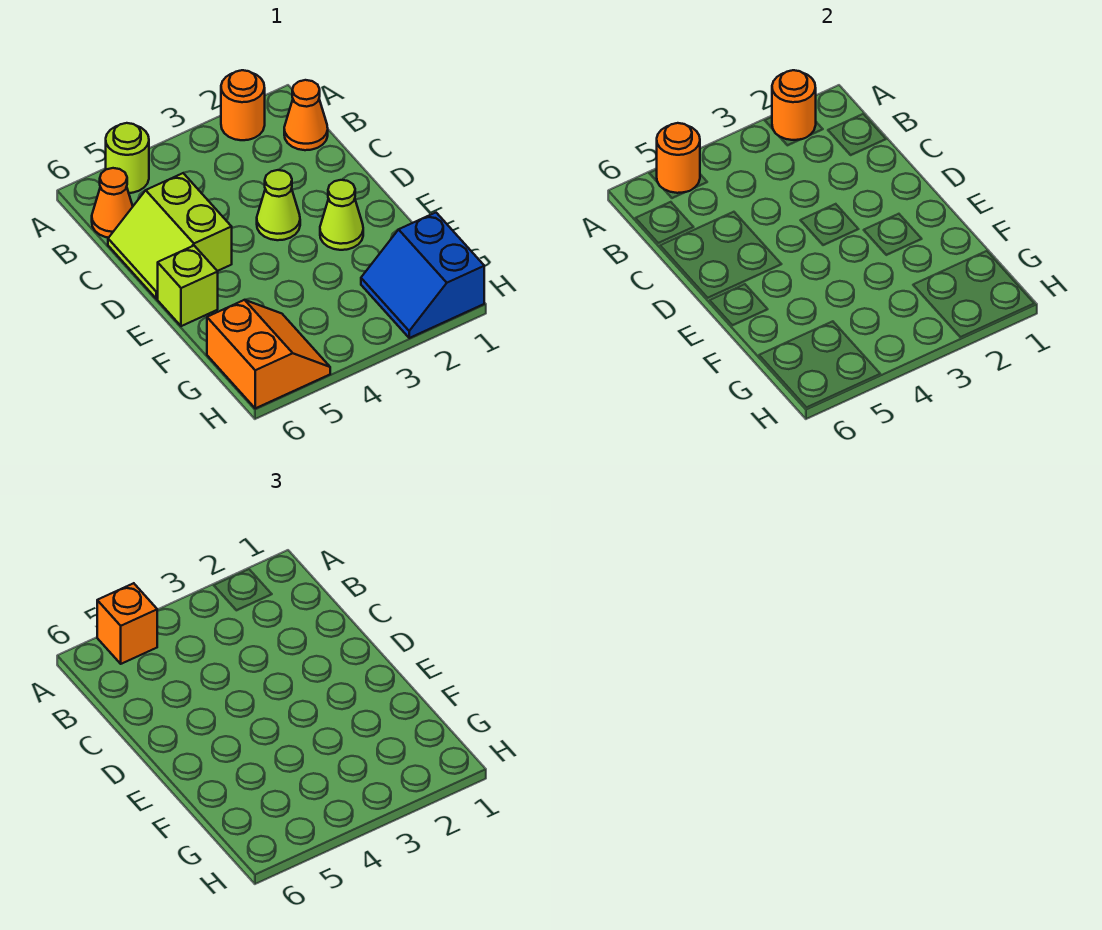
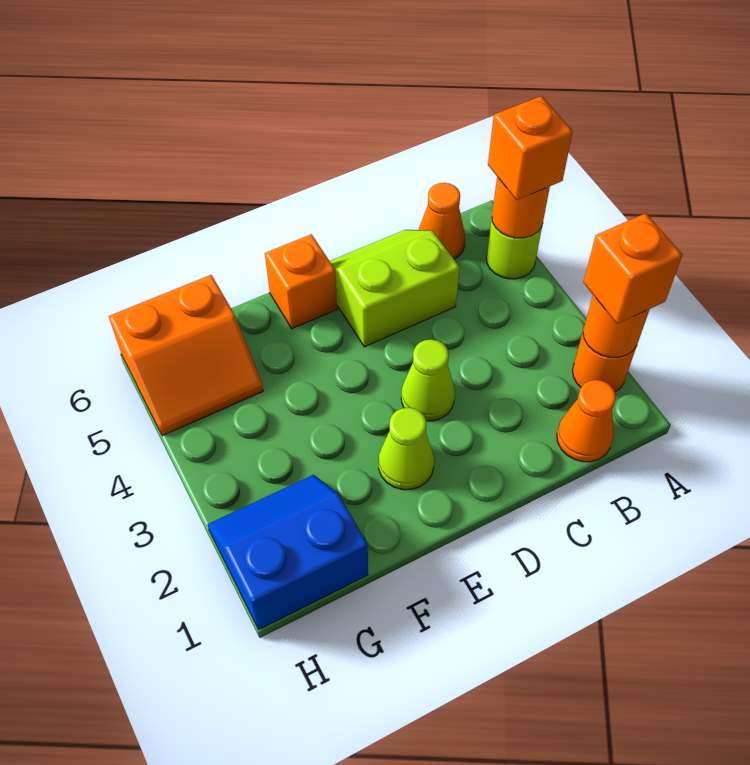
none -> orange 1x1 brick [583,213,682,324]
lime 1x1 brick [158,246,218,326] -> orange 1x1 brick [265,234,337,329]

